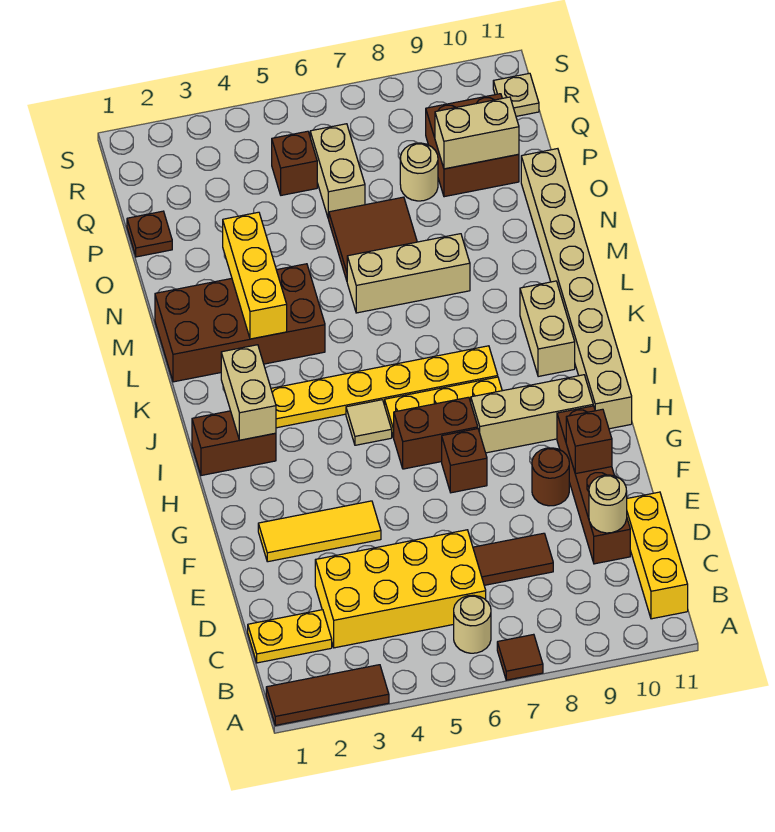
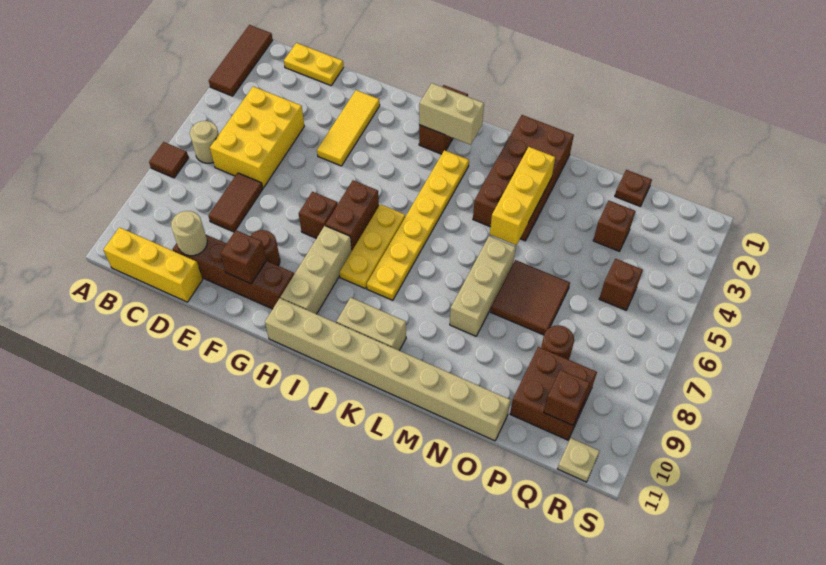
yellow 1x2 plate [248,610,332,663] -> yellow 1x2 plate turned to [284,43,344,86]
yellow 2x4 brick [315,530,486,648] -> yellow 2x3 brick [210,86,304,188]
tan 1x1 tile [346,400,392,445] -> none
yellow 1x3 brick [223,212,287,339] -> yellow 1x3 brick turned to [490,147,555,245]
none -> brown 1x1 brick [593,201,635,252]
tan 1x2 brick [310,124,365,219] -> none
tan 1x1 round brick [400,143,438,201] -> brown 1x1 round brick [541,325,574,360]
tan 1x2 brick [435,97,519,169] -> none
none -> brown 1x1 brick [544,370,590,425]

